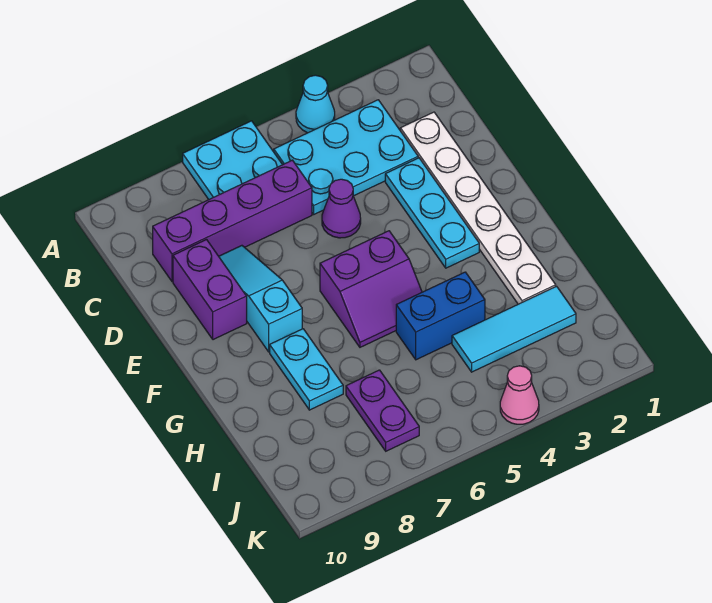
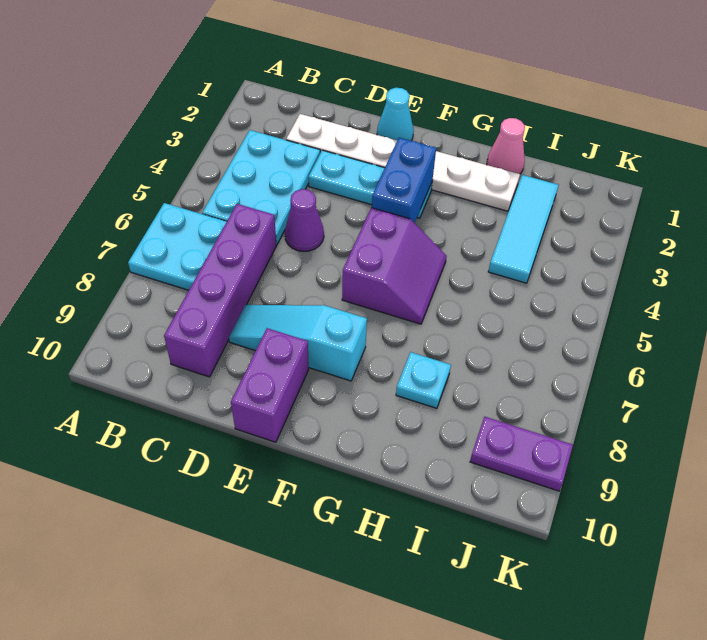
cyan 1x1 cone [296,75,335,133] -> cyan 1x1 cone moved to [377,88,414,141]
purple 1x2 brick [173,240,247,340] -> purple 1x2 brick turned to [231,328,309,442]
cyan 1x2 plate [270,329,343,410] -> cyan 1x1 plate [396,352,451,408]
blue 1x2 brick [396,272,485,360] -> blue 1x2 brick moved to [372,138,436,223]
purple 1x2 plate [346,370,419,451] -> purple 1x2 plate moved to [470,417,573,491]
pink 1x1 cone [500,366,539,424] -> pink 1x1 cone moved to [487,118,525,174]

